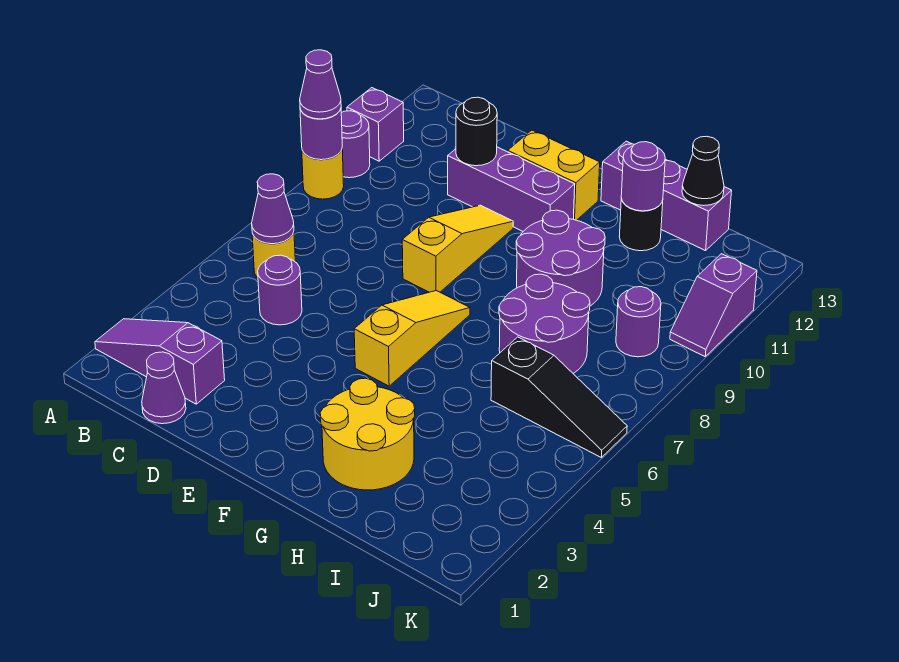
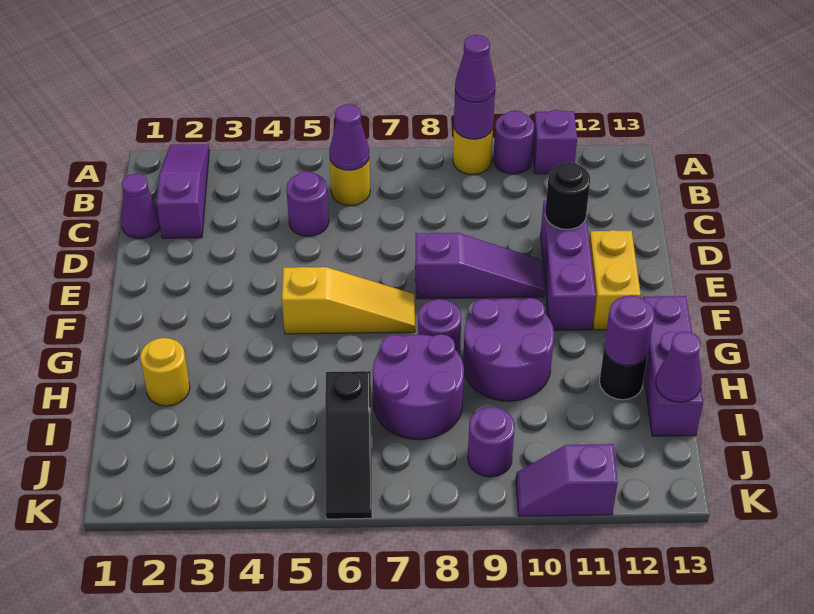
yellow 1x3 slope [402,205,513,292] -> purple 1x3 slope [415,232,545,299]
yellow 2x2 round brick [320,378,415,490] -> yellow 1x1 round brick [140,338,190,406]
none -> purple 1x1 round brick [418,299,461,353]
black 1x1 cone [682,136,724,206] -> purple 1x1 cone [656,331,702,402]

